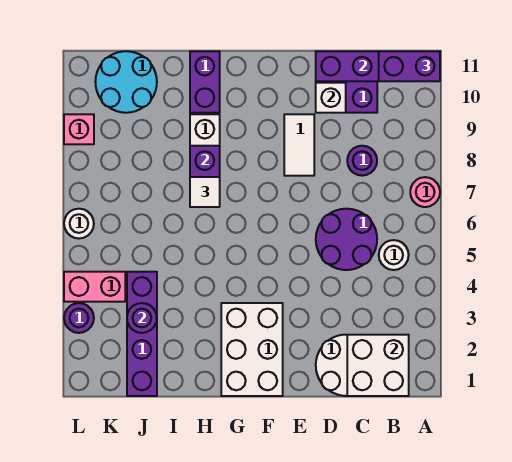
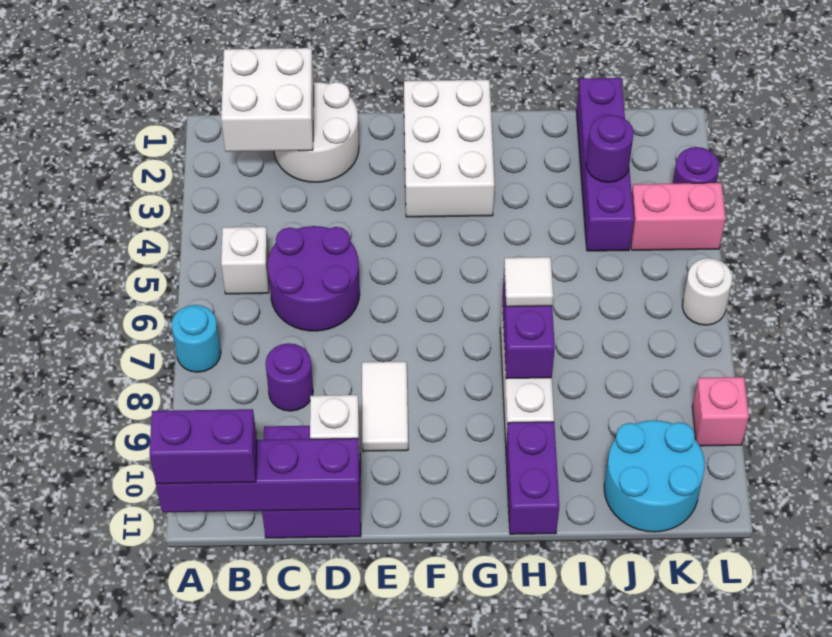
pink 1x1 round brick [410,177,440,207] -> cyan 1x1 round brick [172,305,221,372]
white 1x1 round brick [379,240,409,270] -> white 1x1 brick [221,227,269,294]

